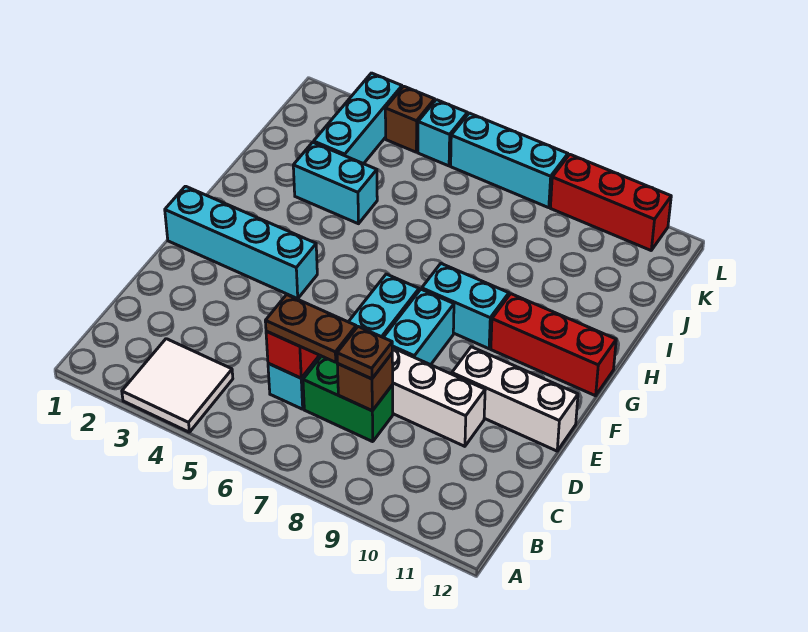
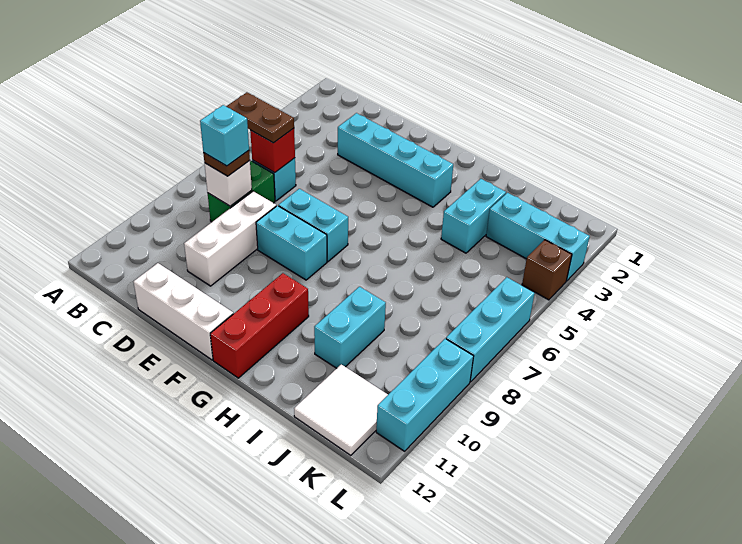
white 2x2 tile [122,339,233,432] -> white 2x2 tile moved to [294,364,388,456]
brown 1x2 plate [265,295,356,362] -> brown 1x2 plate turned to [226,92,294,143]
brown 1x1 brick [338,354,393,411] -> white 1x1 brick [204,161,252,206]
white 1x3 brick [452,347,578,451] -> white 1x3 brick turned to [134,263,233,360]
cyan 1x4 brick [165,186,317,299] -> cyan 1x4 brick turned to [338,113,453,207]
cyan 1x2 brick [422,264,509,349] -> cyan 1x2 brick moved to [314,287,386,368]
cyan 1x1 brick [418,100,467,166] -> cyan 1x1 brick moved to [200,105,249,166]
red 1x3 brick [550,154,671,250] -> cyan 1x3 brick [376,339,474,451]

